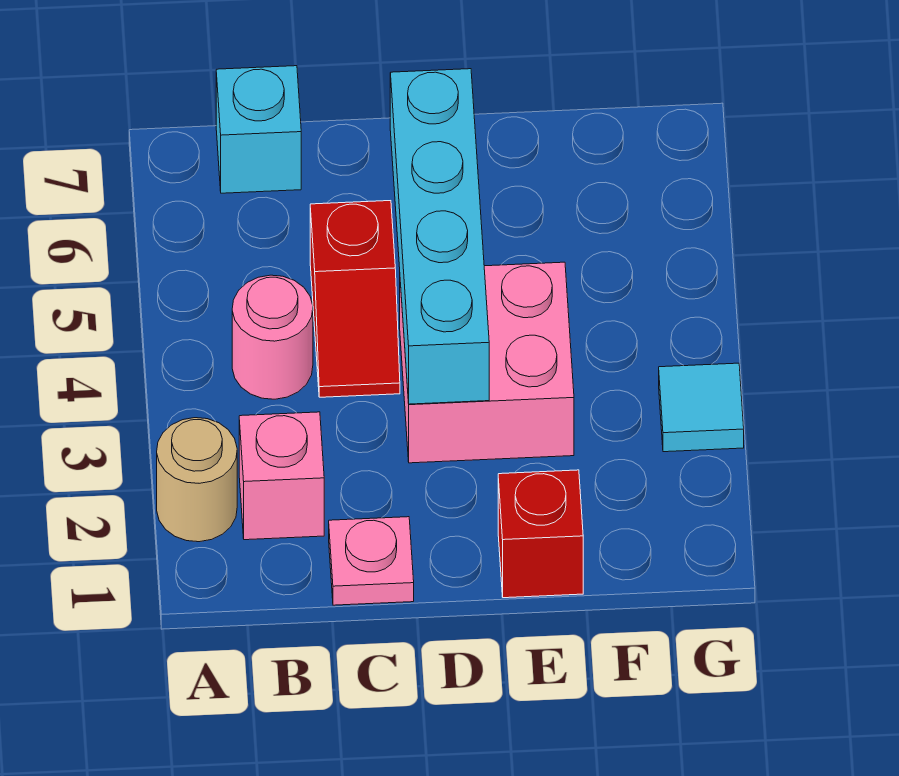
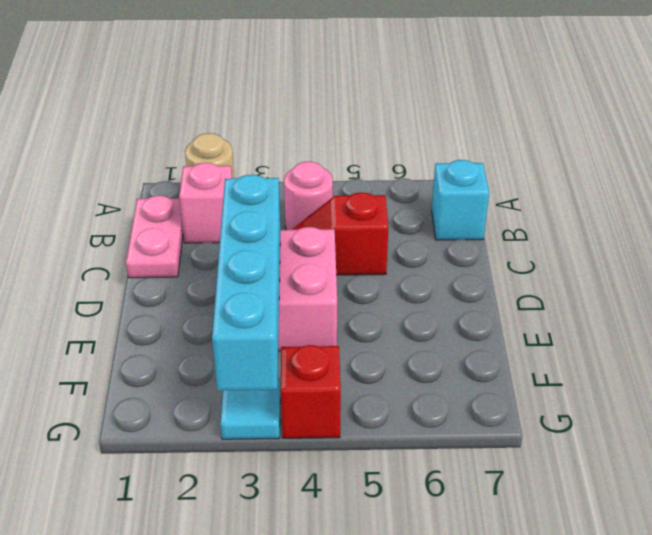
pink 1x1 plate [329,517,414,605] -> pink 1x2 plate [126,196,183,278]
cyan 1x4 brick [390,69,489,404] -> cyan 1x4 brick turned to [212,175,280,391]
red 1x1 brick [498,470,583,598] -> red 1x1 brick moved to [281,345,341,438]

